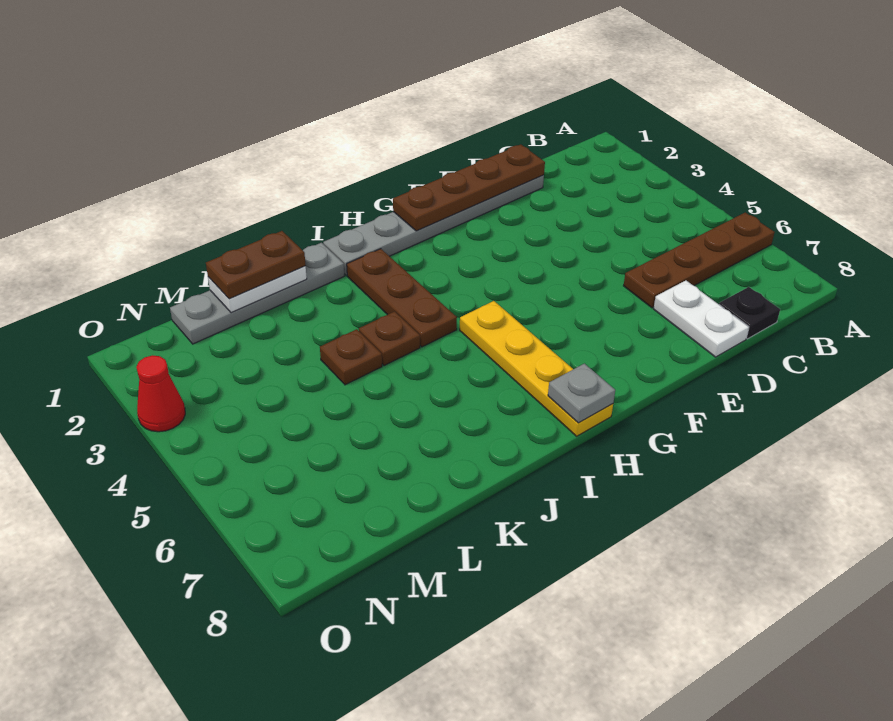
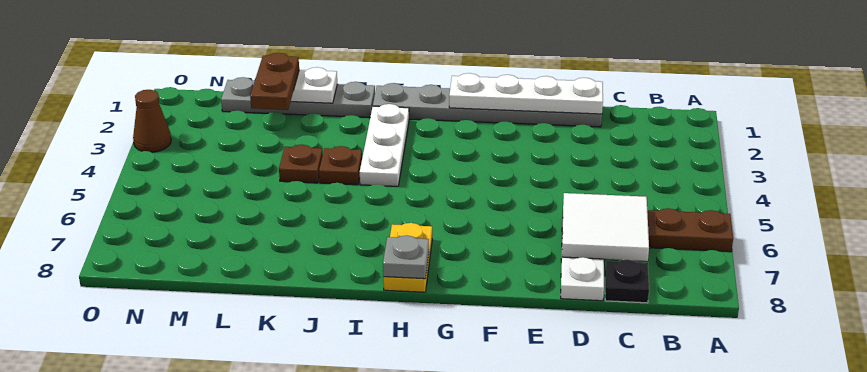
none -> white 2x2 tile [562,193,649,261]
brown 1x4 plate [393,144,545,231] -> white 1x4 plate [449,73,603,114]
yellow 1x4 plate [460,301,613,436] -> yellow 1x2 plate [383,223,432,292]
brown 1x3 plate [347,249,457,347] -> white 1x3 plate [360,104,409,186]
brown 1x2 plate [206,231,306,299] -> brown 1x2 plate turned to [250,53,299,110]
red 1x1 cone [136,355,185,432] -> brown 1x1 cone [133,90,171,152]

